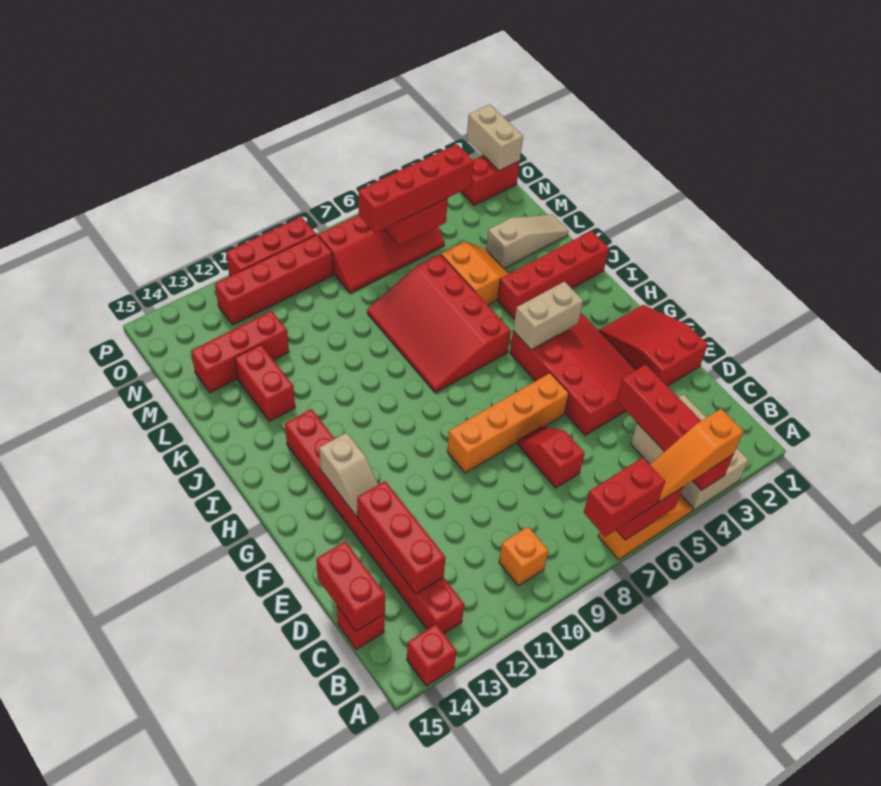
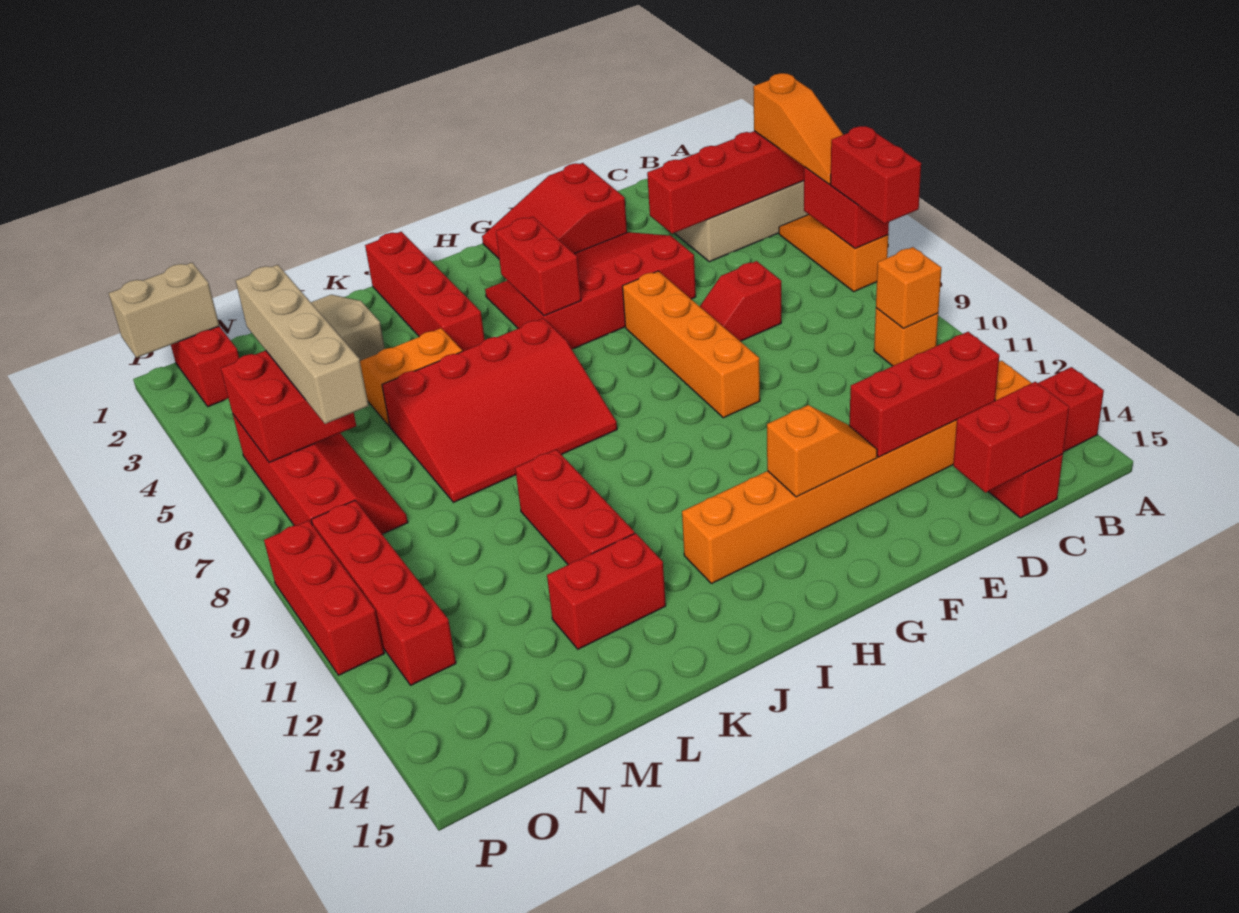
none -> orange 1x1 brick [876,247,941,328]
red 1x8 brick [285,409,464,634] -> orange 1x8 brick [682,361,1031,584]
tan 1x2 slope [319,432,378,517] -> orange 1x2 slope [767,405,877,497]
tan 1x2 brick [513,282,583,350] -> red 1x2 brick [496,217,581,316]
red 1x3 brick [191,311,289,393] -> red 1x3 brick moved to [515,450,635,565]
red 1x4 brick [359,144,474,233] -> tan 1x4 brick [236,265,369,424]

